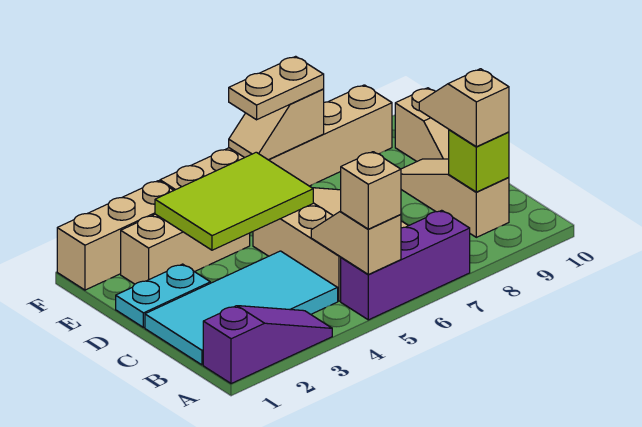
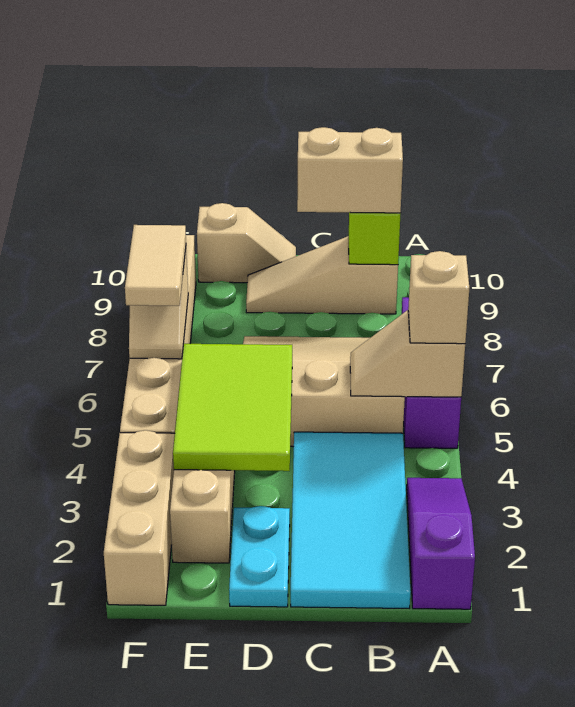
tan 1x2 slope [419,69,509,147] -> tan 1x2 brick [297,127,403,213]
tan 1x2 plate [229,56,324,120] -> tan 1x2 tile [125,225,186,306]

